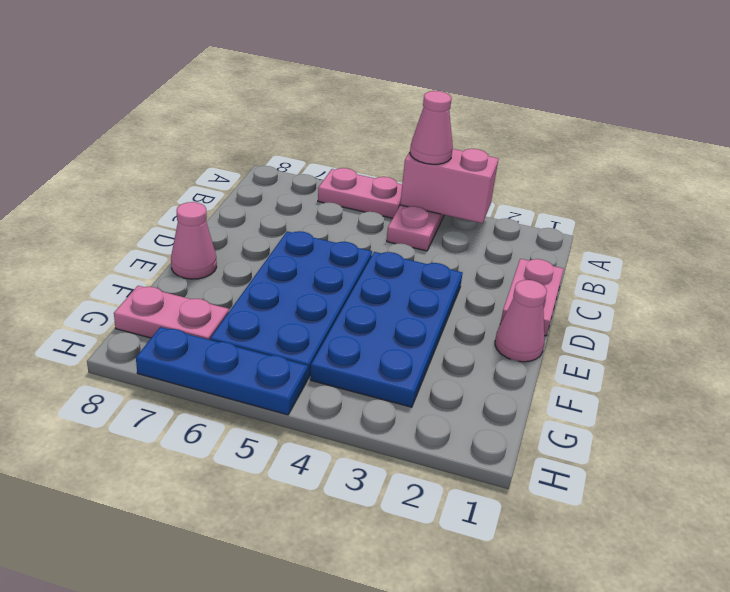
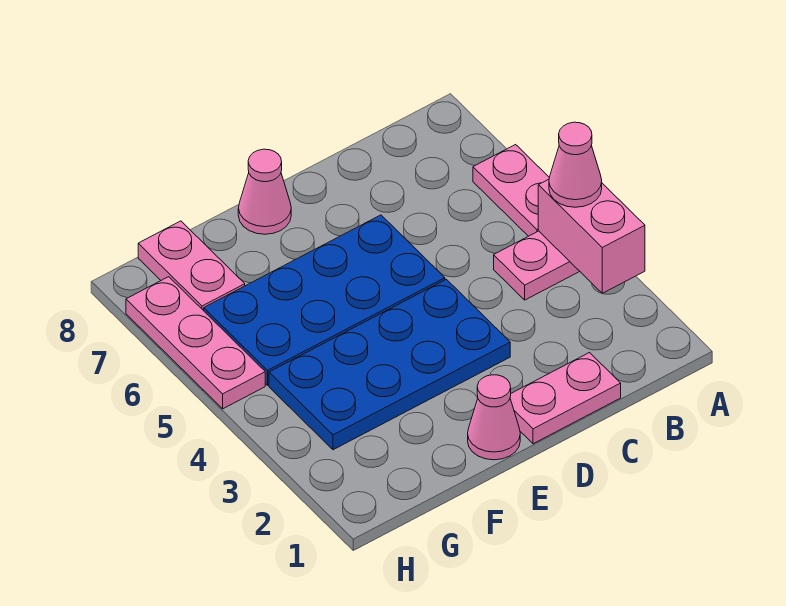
blue 1x3 plate [136,327,308,415] -> pink 1x3 plate [126,277,265,409]

